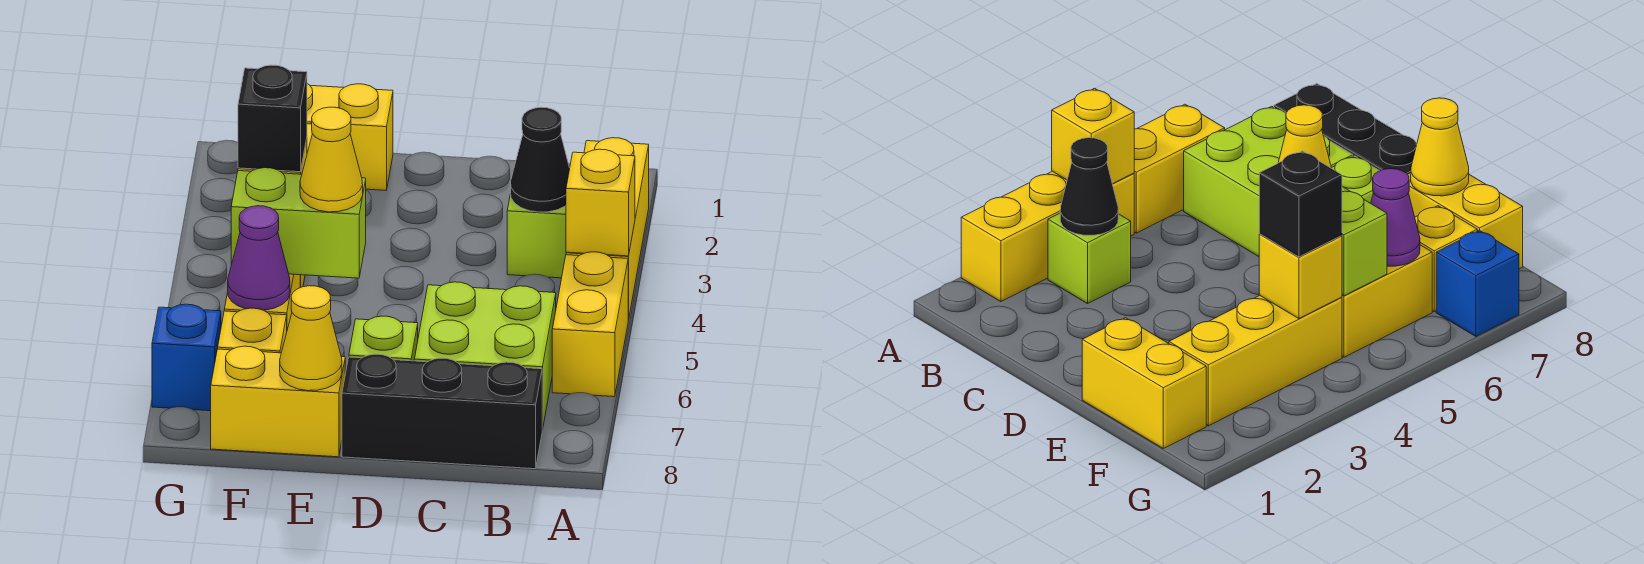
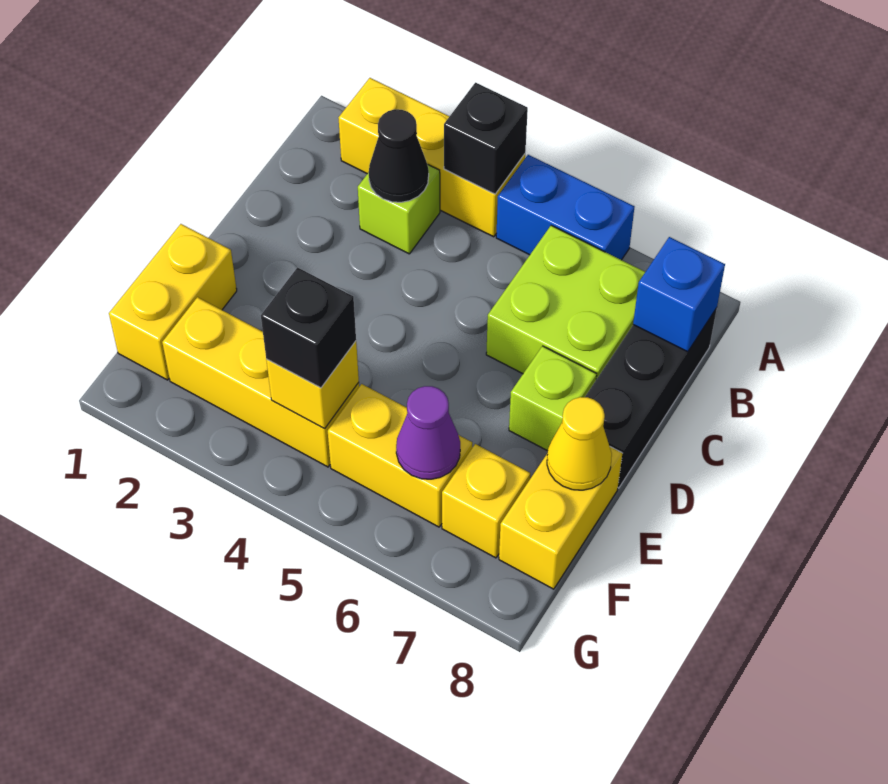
yellow 1x1 brick [566,149,635,256] -> black 1x1 brick [444,83,528,194]
yellow 1x2 brick [552,252,628,397] -> blue 1x2 brick [496,155,635,260]
lime 1x2 brick [231,168,366,278] -> none
yellow 1x1 cone [300,107,363,212] -> none
blue 1x1 brick [152,304,221,411] -> blue 1x1 brick moved to [633,237,725,352]

